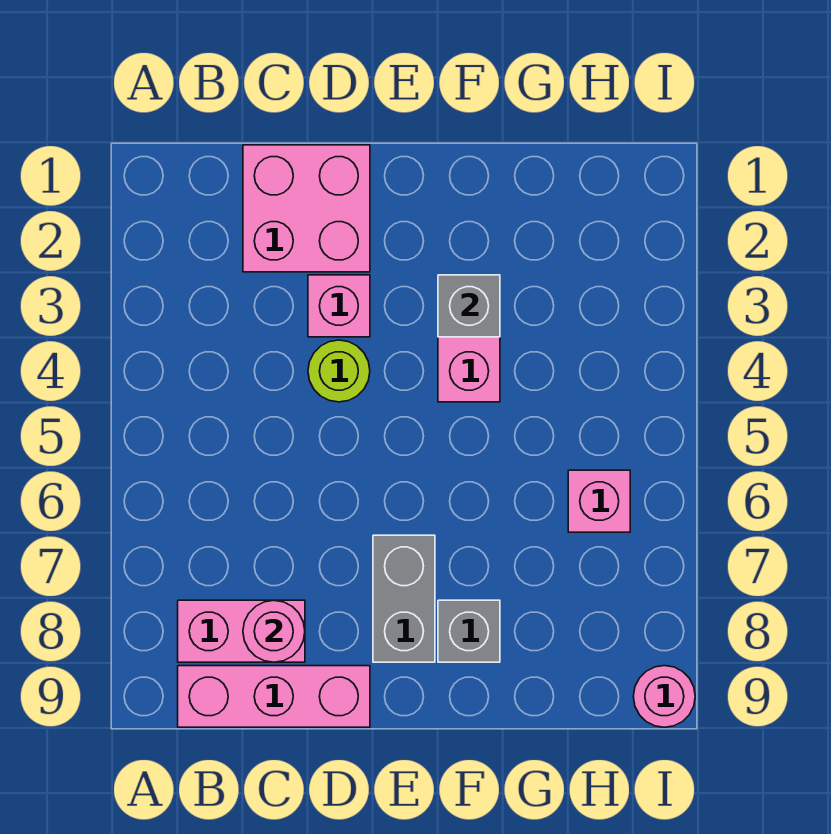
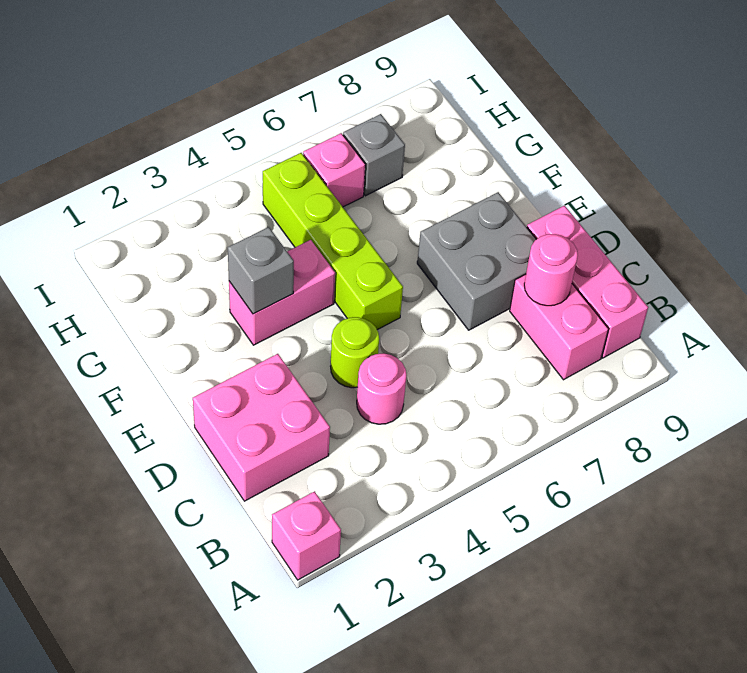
pink 1x1 brick [308,275,370,337] -> pink 1x1 brick moved to [272,491,341,580]
none -> lime 1x4 brick [263,153,403,330]
grey 1x2 brick [373,535,435,662] -> grey 2x2 brick [417,192,536,330]
grey 1x1 brick [438,600,500,662] -> grey 1x1 brick moved to [343,114,405,196]
pink 1x1 round brick [633,666,695,727] -> pink 1x1 round brick moved to [357,353,406,424]

